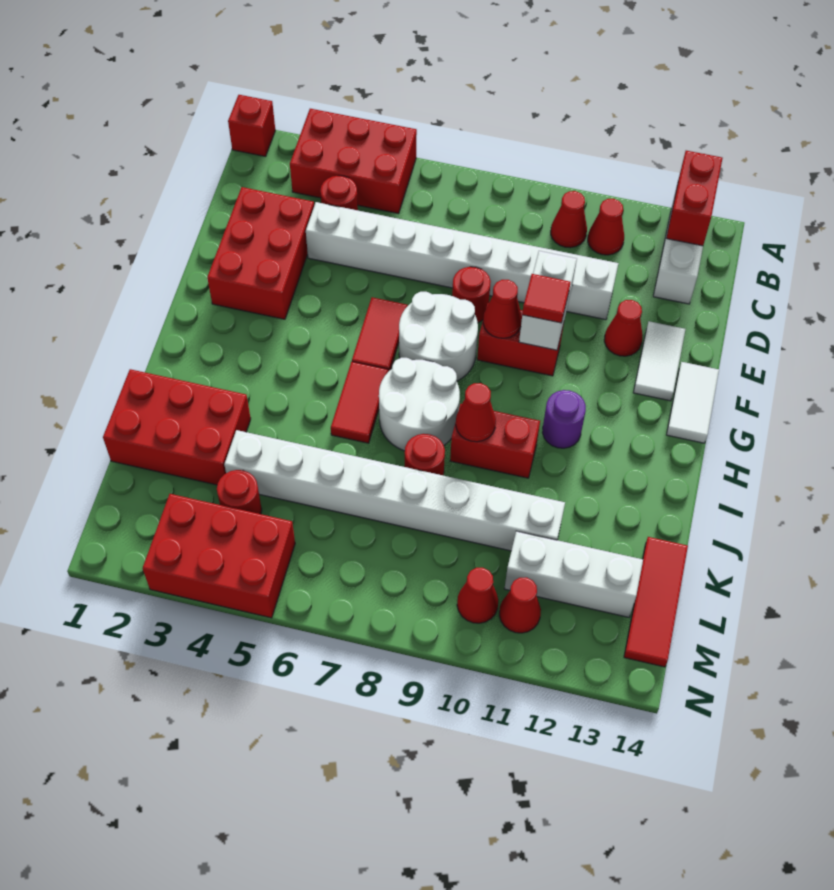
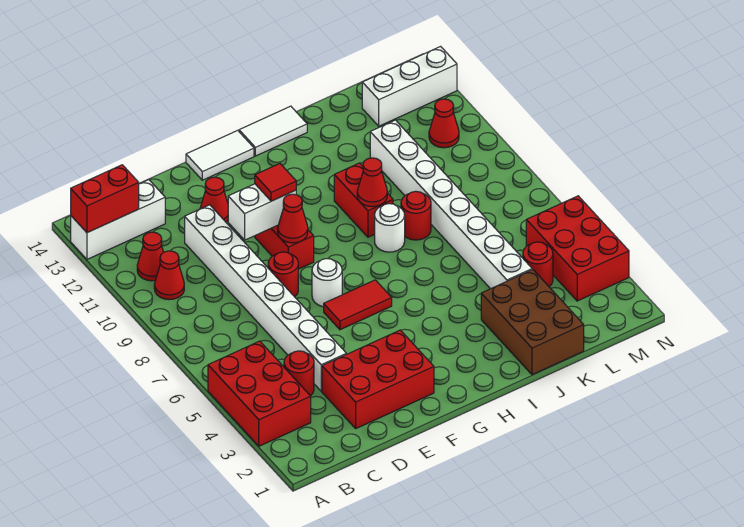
red 1x1 brick [228,95,275,157] -> none
white 1x2 tile [633,321,685,401] -> white 1x2 tile moved to [239,106,307,156]
white 2x2 round brick [399,292,478,381] -> white 1x1 round brick [312,259,342,307]
red 1x2 tile [331,362,388,443] -> none
white 2x2 round brick [379,358,460,451] -> white 1x1 round brick [375,204,405,252]
purple 1x1 round brick [542,390,586,448] -> none
red 2x3 brick [103,369,251,485] -> brown 2x3 brick [481,270,584,375]
red 1x3 tile [624,537,688,667] -> none
white 1x3 brick [504,531,643,617] -> white 1x3 brick turned to [362,46,457,126]
red 1x1 cone [457,568,498,623] -> none

